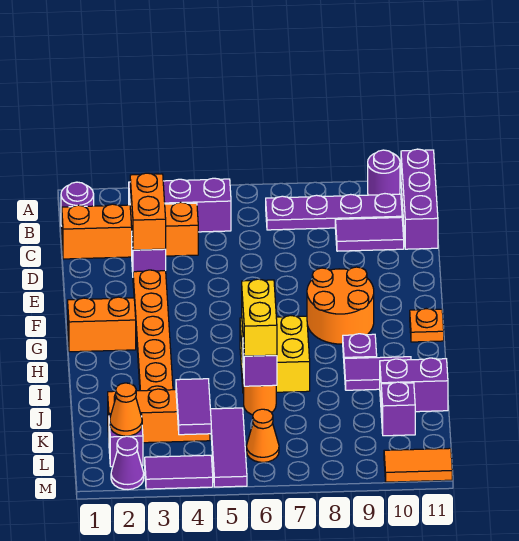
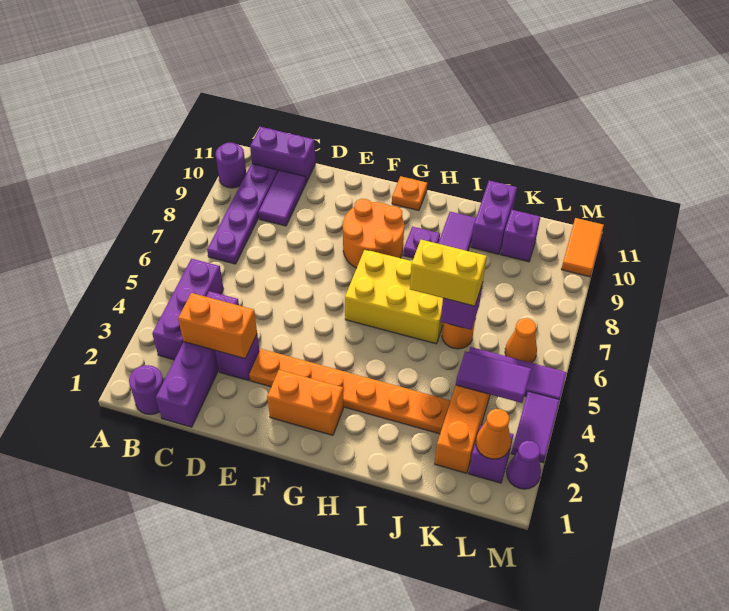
purple 1x3 brick [401,149,438,249] -> purple 1x2 brick [250,127,316,183]
orange 1x4 brick [62,202,198,259] -> purple 1x4 brick [156,291,239,427]
orange 1x2 brick [68,297,136,352] -> orange 1x2 brick turned to [267,370,343,435]
yellow 2x2 brick [240,316,310,393] -> yellow 2x3 brick [345,250,443,344]

